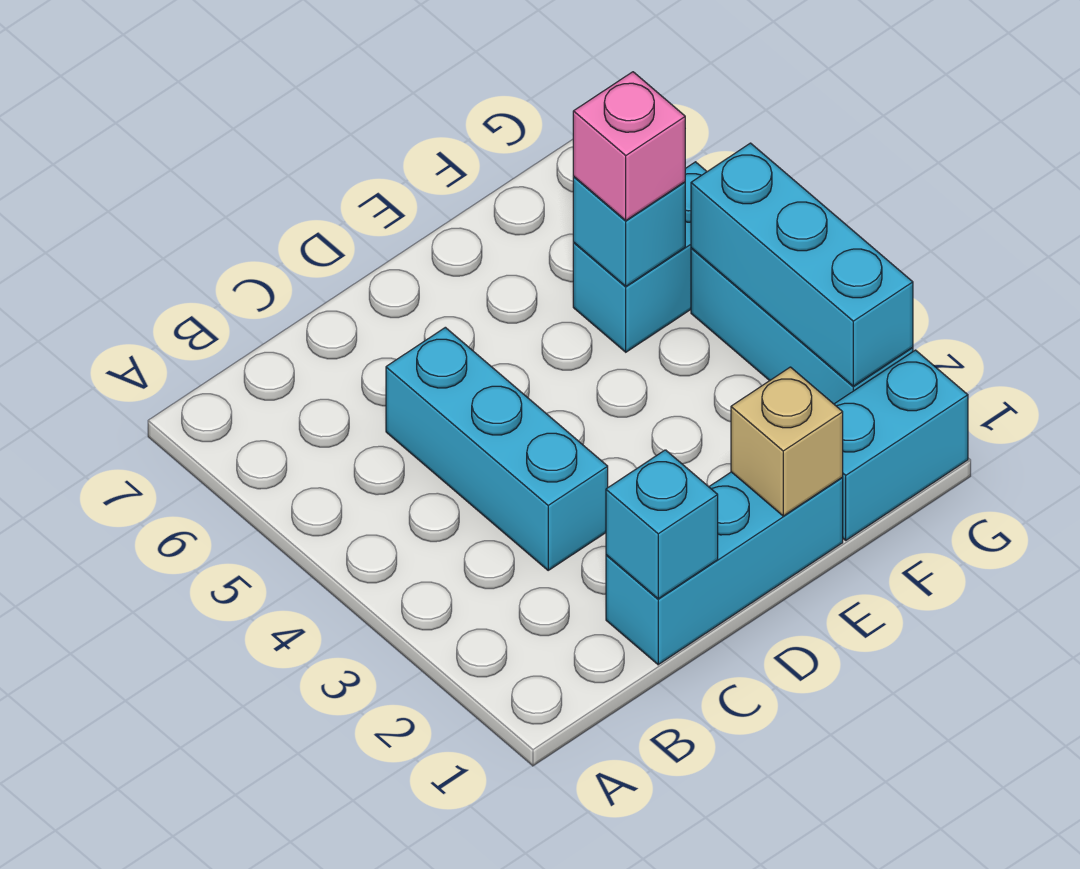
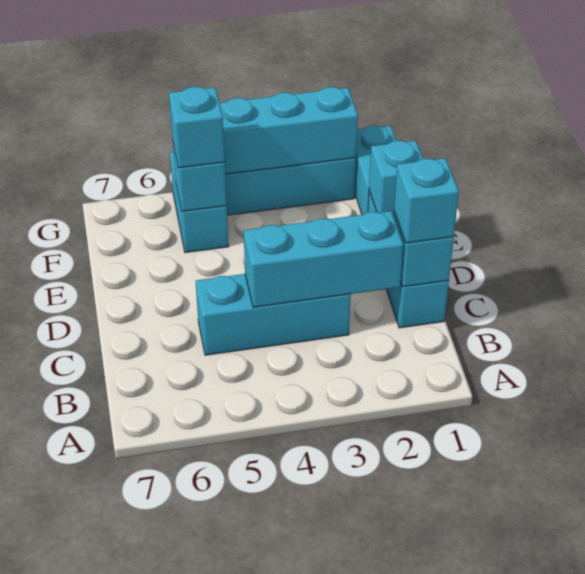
none -> cyan 1x1 brick [394,158,459,243]
none -> cyan 1x3 brick [244,211,403,307]
tan 1x1 brick [731,367,843,516] -> cyan 1x1 brick [369,141,423,216]
pink 1x1 brick [573,72,685,221] -> cyan 1x1 brick [169,87,225,168]

